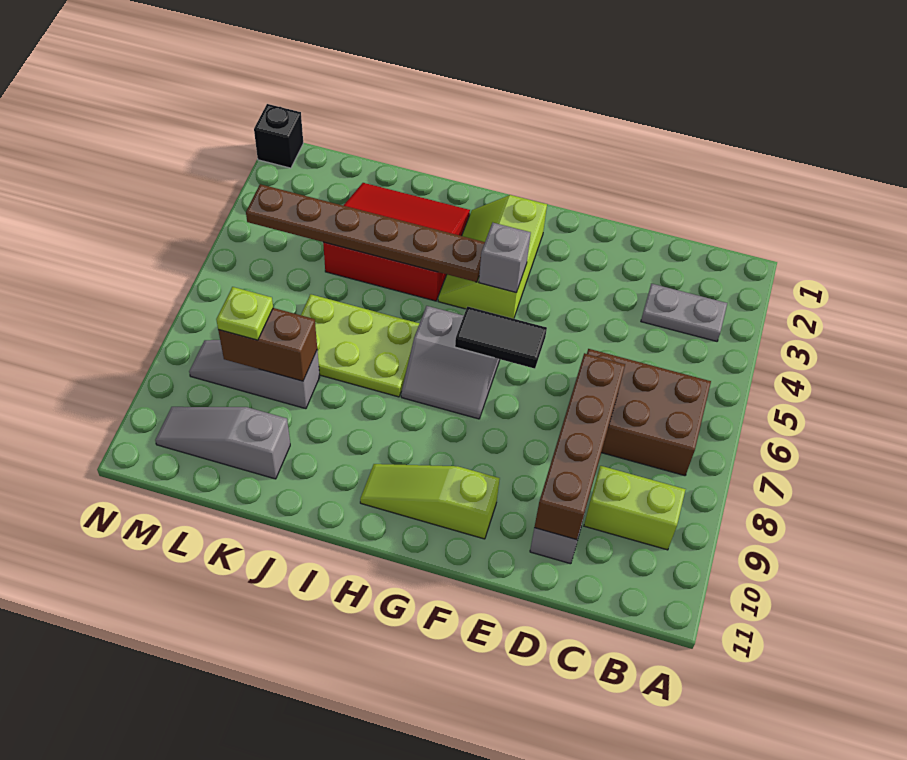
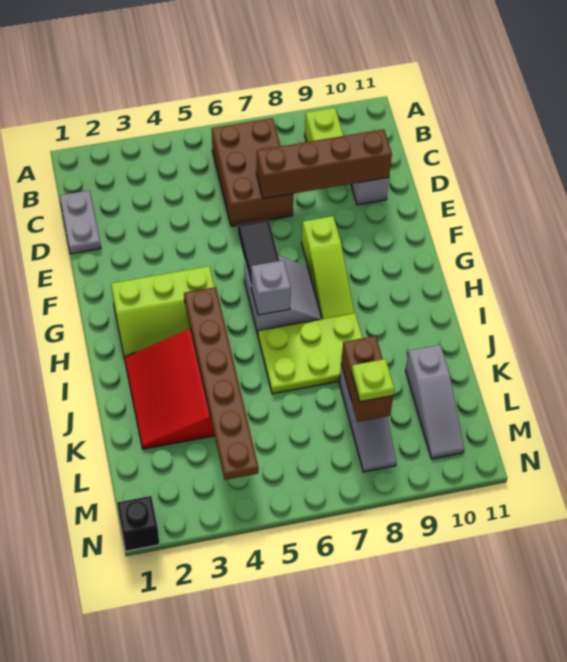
grey 1x2 plate [641,284,727,341] -> grey 1x2 plate moved to [60,190,101,254]
lime 1x3 slope [360,464,500,539] -> lime 1x3 slope moved to [302,216,354,319]
grey 1x1 brick [479,223,531,293] -> grey 1x1 brick moved to [251,260,291,315]
lime 2x3 plate [301,294,419,397] -> lime 2x3 plate turned to [258,313,362,394]

